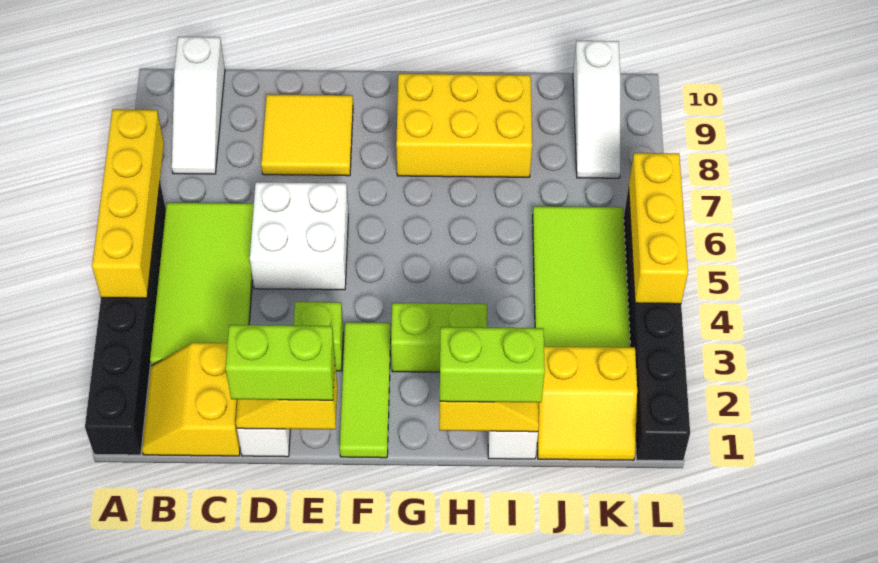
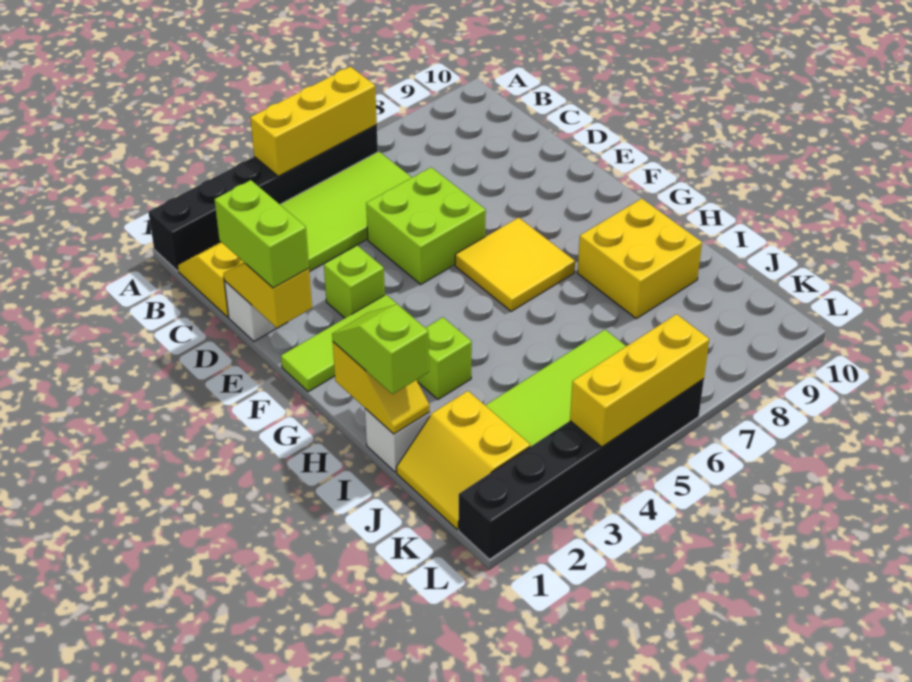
yellow 1x4 brick [92,109,164,298] -> yellow 1x3 brick [250,67,377,176]
white 1x3 slope [172,37,225,174] -> none
white 2x2 brick [250,182,348,290] -> lime 2x2 brick [366,167,486,284]
yellow 2x2 tile [261,94,353,176] -> yellow 2x2 tile moved to [455,218,575,311]
lime 1x2 brick [391,303,487,372] -> lime 1x1 brick [417,317,472,399]
yellow 2x3 brick [396,74,532,177] -> yellow 2x2 brick [577,198,702,319]
lime 1x2 brick [440,327,545,402] -> lime 1x2 slope [332,304,429,394]
white 1x3 slope [573,41,620,178] -> none

